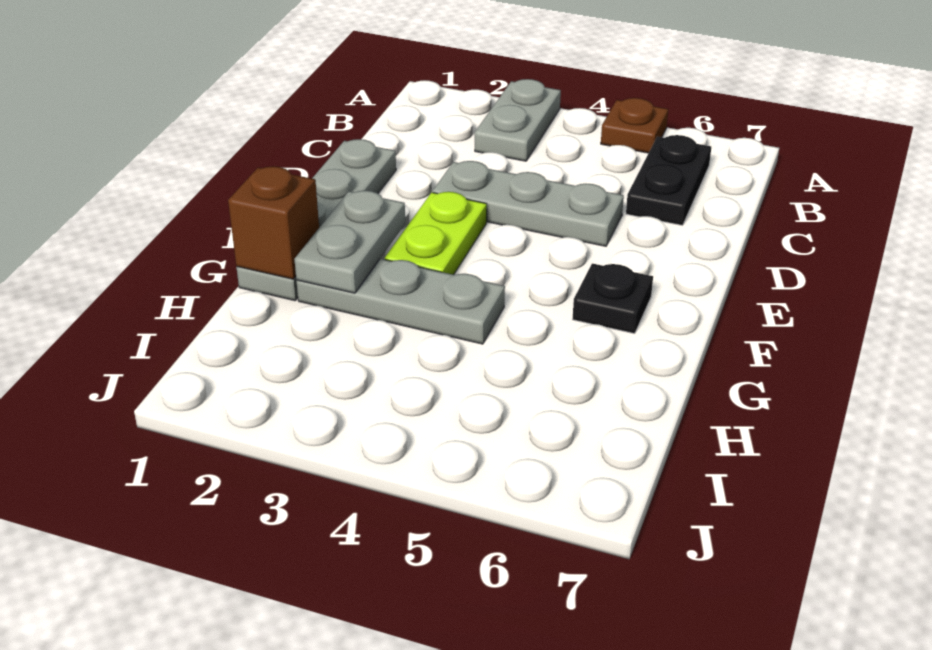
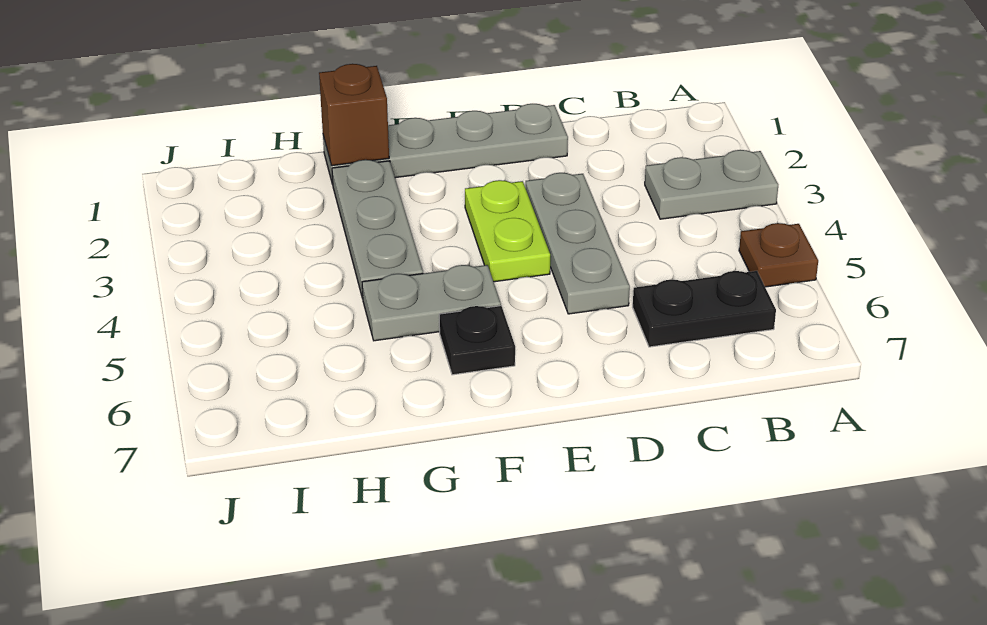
lime 1x2 plate [385,192,487,275] -> lime 1x2 plate turned to [465,180,550,282]
grey 1x2 plate [294,191,405,293] -> grey 1x2 plate moved to [362,265,501,341]

